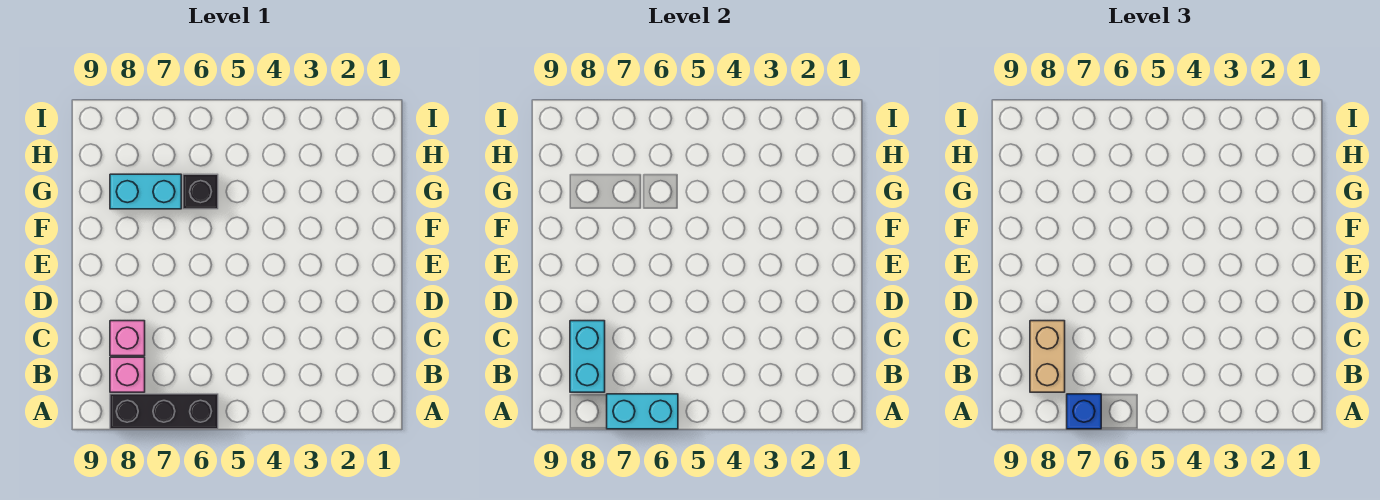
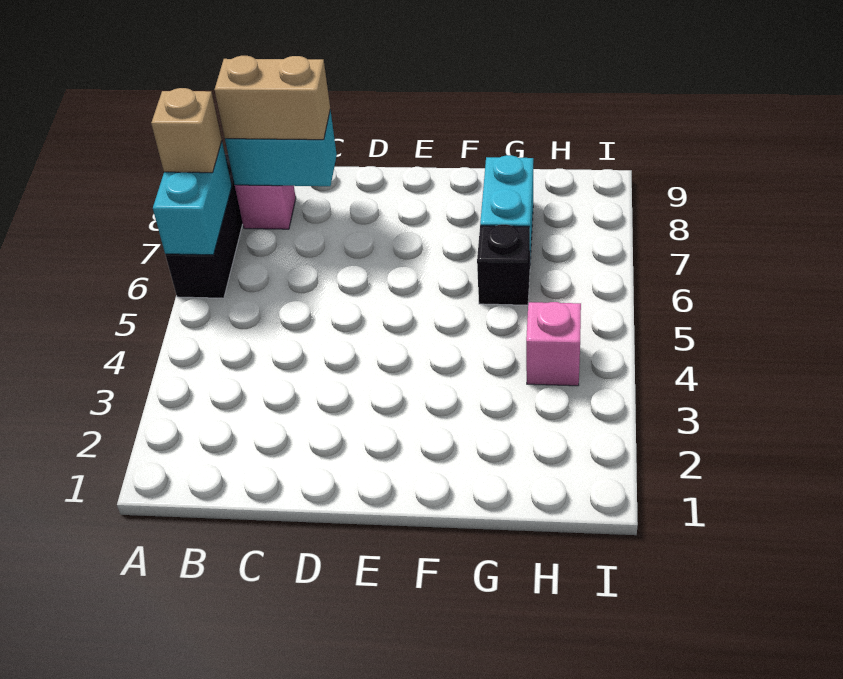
blue 1x1 brick [1067,394,1101,429] -> tan 1x1 brick [151,88,222,173]
pink 1x1 brick [110,321,145,356] -> pink 1x1 brick moved to [526,302,581,386]

